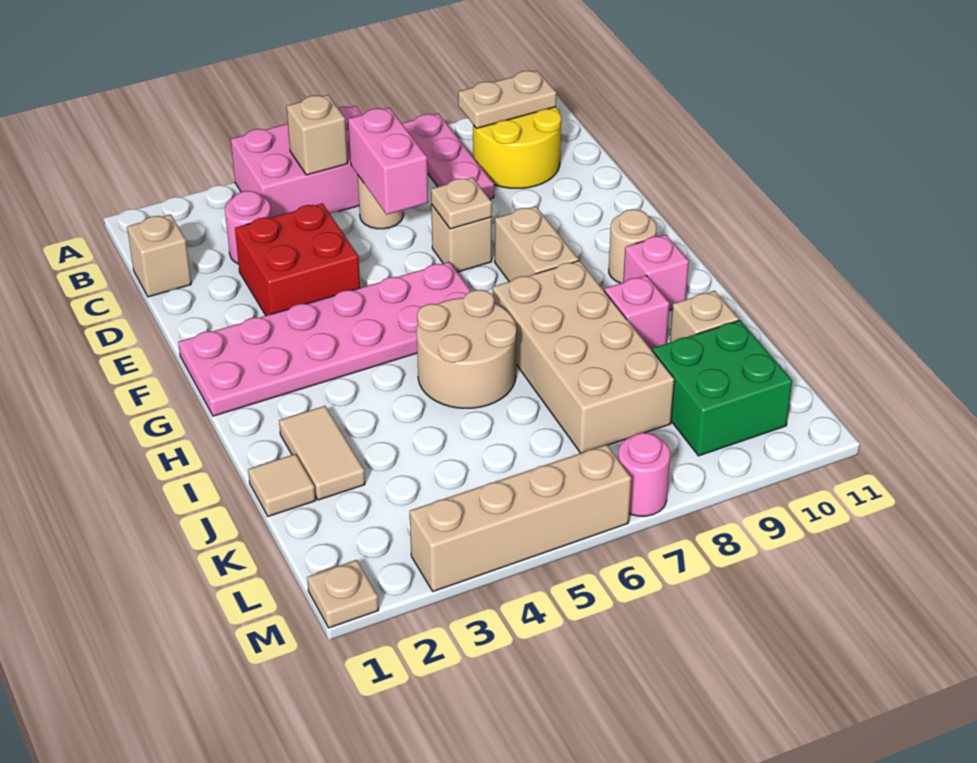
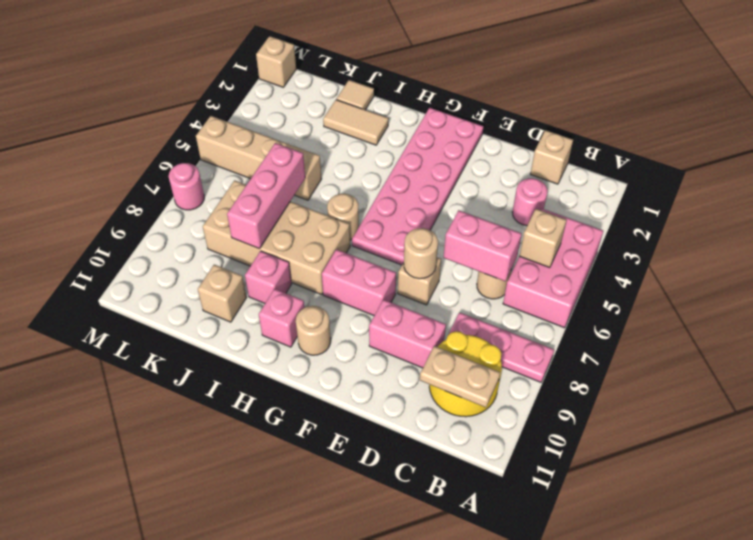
tan 1x2 plate [458,70,556,129] -> tan 1x2 plate turned to [420,346,500,407]
red 2x2 brick [235,203,360,316] -> none
none -> pink 1x2 brick [369,300,446,368]
tan 1x1 plate [431,177,492,229] -> tan 1x1 round brick [404,228,438,279]
tan 1x2 brick [495,206,579,282] -> pink 1x2 brick [322,249,396,315]
tan 2x2 round brick [417,290,517,408] -> tan 1x1 round brick [327,194,359,240]
none -> pink 1x3 brick [227,143,305,249]
green 2x2 brick [653,320,792,456] -> none
tan 1x1 plate [307,560,379,628] -> tan 1x1 brick [256,36,296,87]
tan 1x4 brick [410,445,631,591] -> tan 1x4 brick turned to [196,116,322,200]

